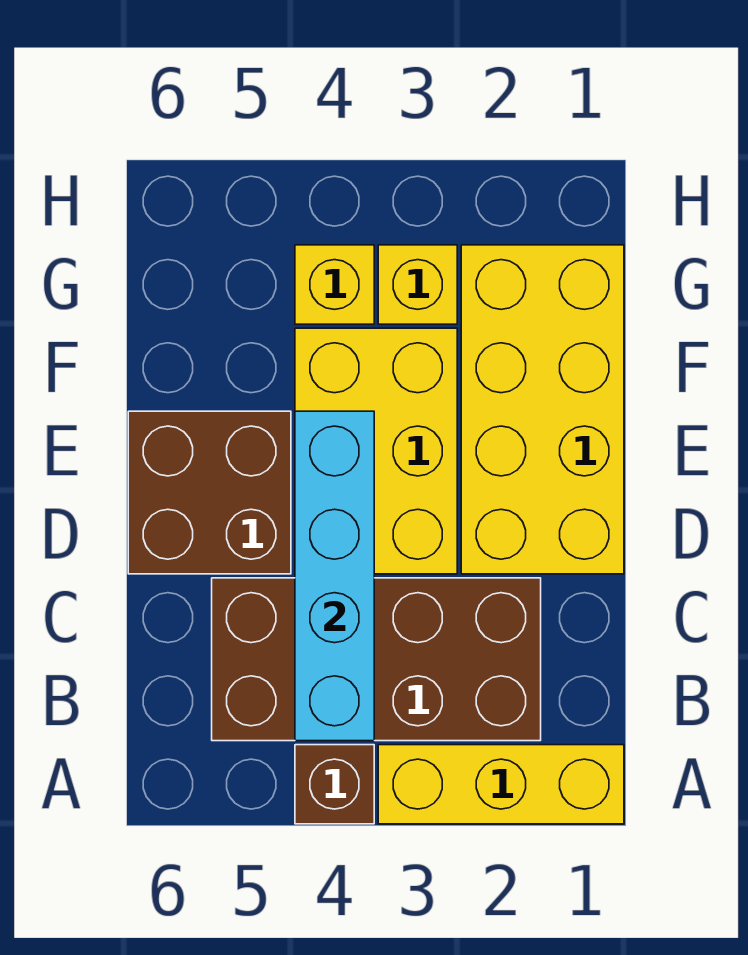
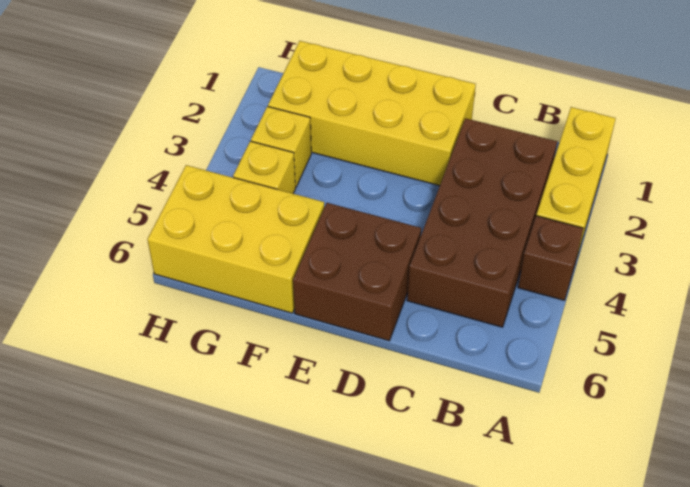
cyan 1x4 brick [295,411,374,741] -> none
yellow 2x3 brick [295,328,457,574] -> yellow 2x3 brick moved to [147,165,324,313]

